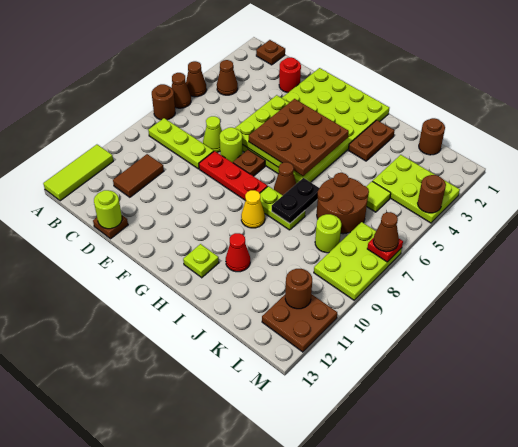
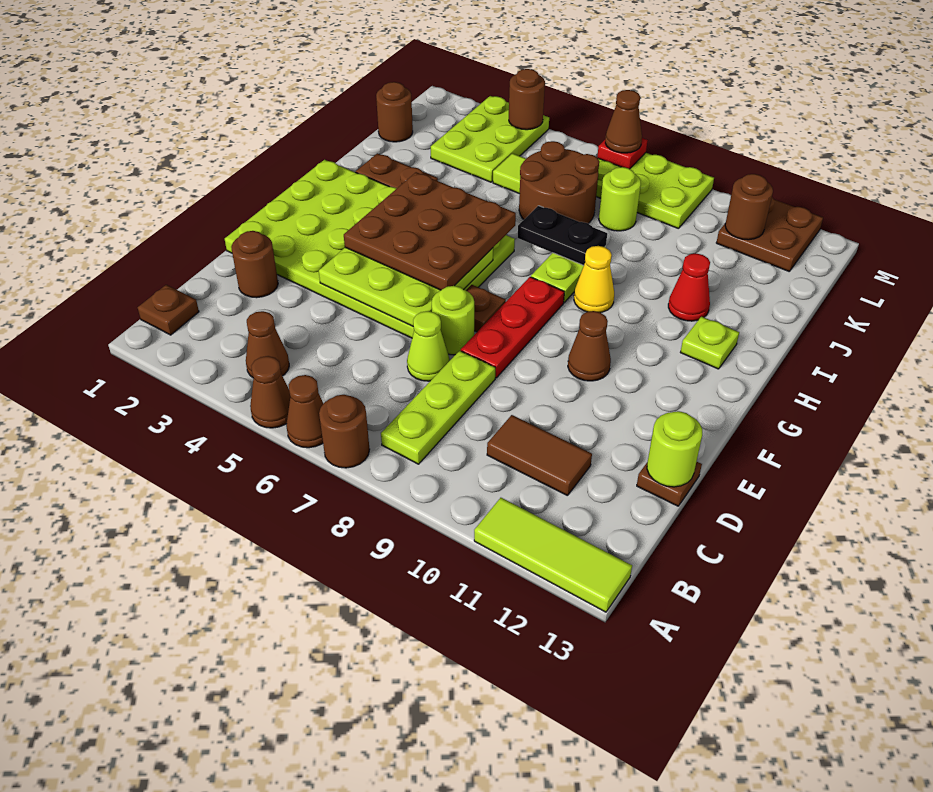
red 1x1 round brick [279,57,301,92] -> brown 1x1 round brick [231,231,278,298]
brown 1x1 cone [274,162,296,195] -> brown 1x1 cone moved to [568,311,611,381]

